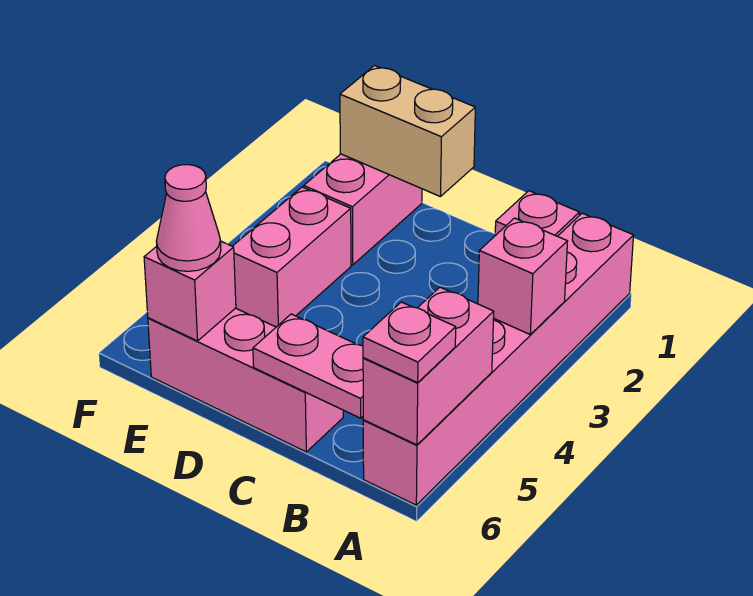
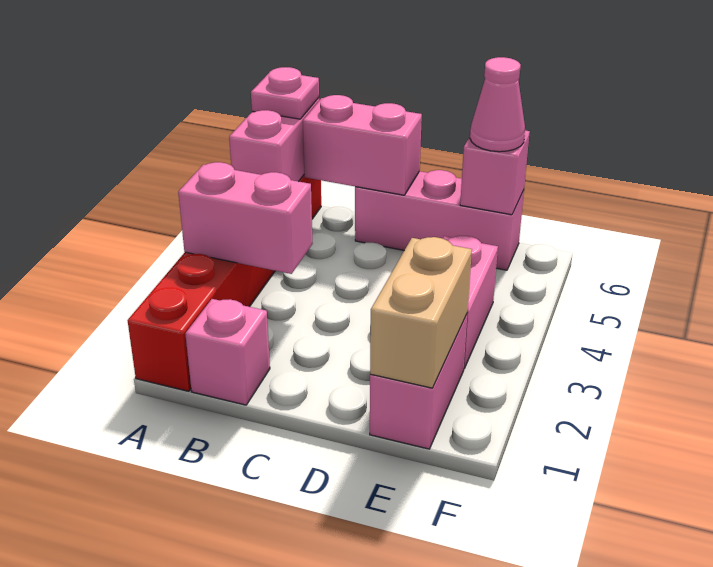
pink 1x6 brick [363,213,634,505] -> red 1x6 brick [127,175,321,391]
pink 1x1 brick [478,218,568,334] -> pink 1x2 brick [178,162,313,274]
pink 1x2 plate [253,314,363,418] -> pink 1x2 brick [303,95,422,195]
tan 1x2 brick [340,66,475,197] -> tan 1x2 brick turned to [370,237,472,388]

